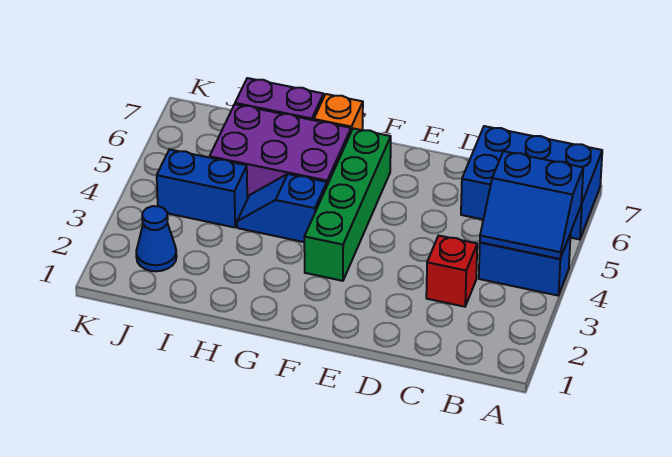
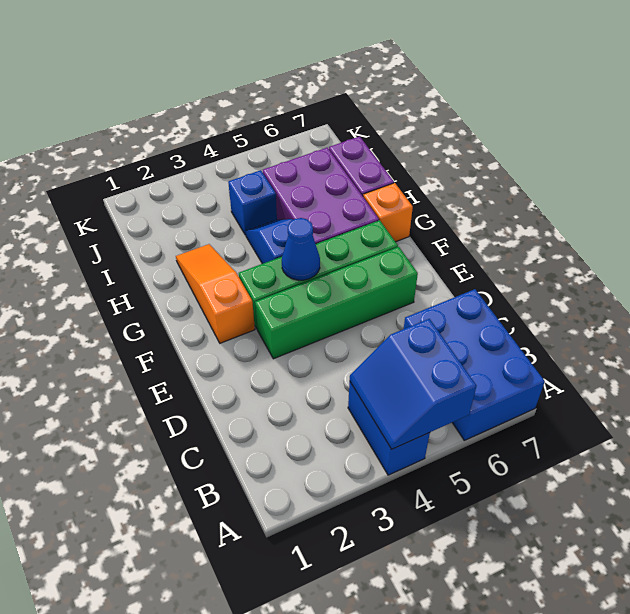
red 1x1 brick [426,236,477,307] -> none
none -> green 1x4 brick [255,247,418,359]
none -> orange 1x3 slope [176,244,255,343]
blue 1x2 brick [157,149,247,227] -> blue 1x1 brick [228,170,277,235]
blue 1x1 cone [136,206,177,271] -> blue 1x1 cone moved to [282,218,320,280]

